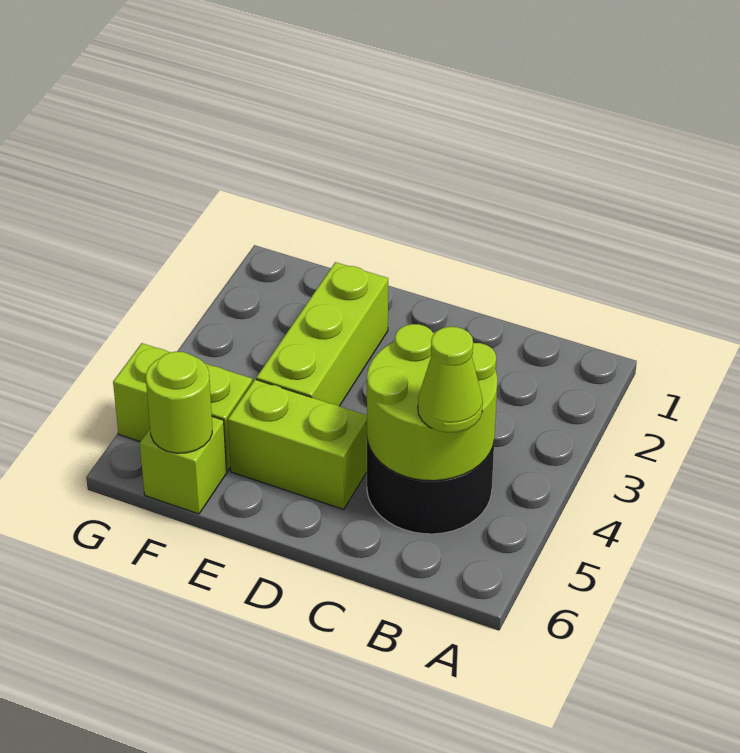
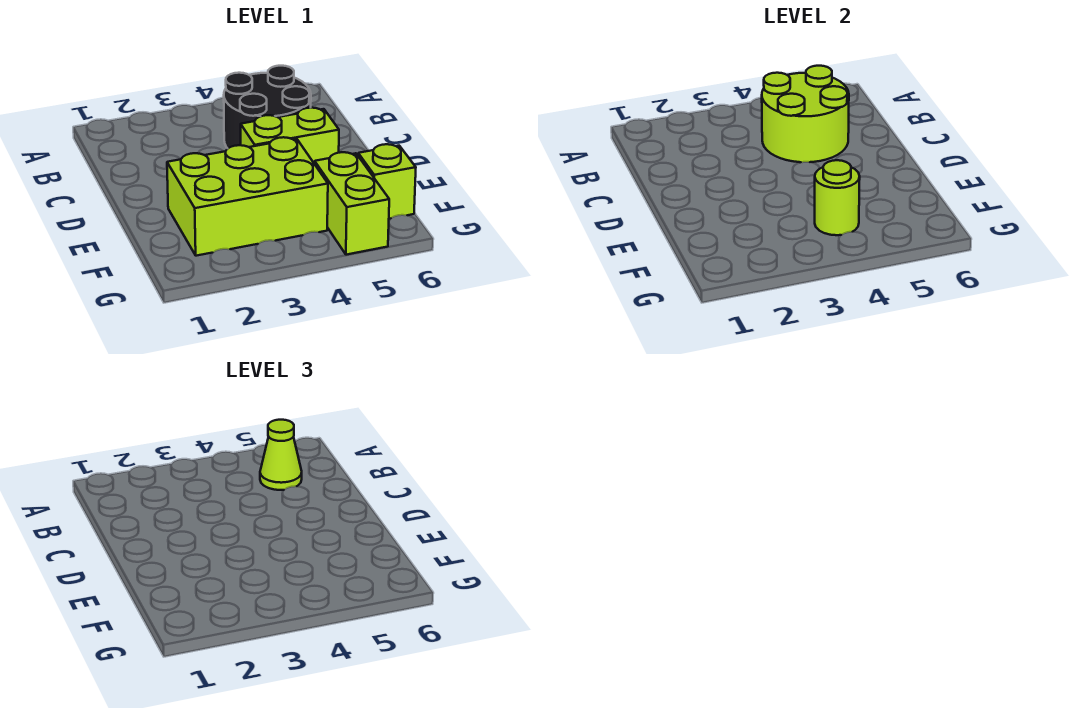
lime 1x2 brick [228,380,367,509] -> lime 1x2 brick turned to [241,108,339,164]
lime 1x3 brick [256,262,388,406] -> lime 2x3 brick [167,137,328,256]
lime 1x1 round brick [146,352,212,453] -> lime 1x1 round brick moved to [815,160,860,235]

